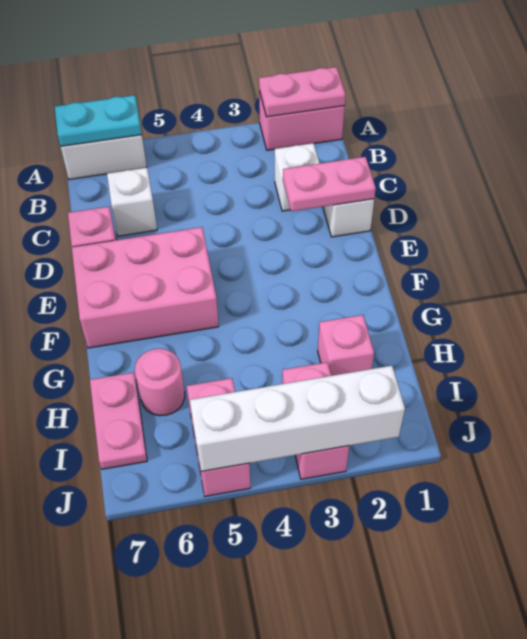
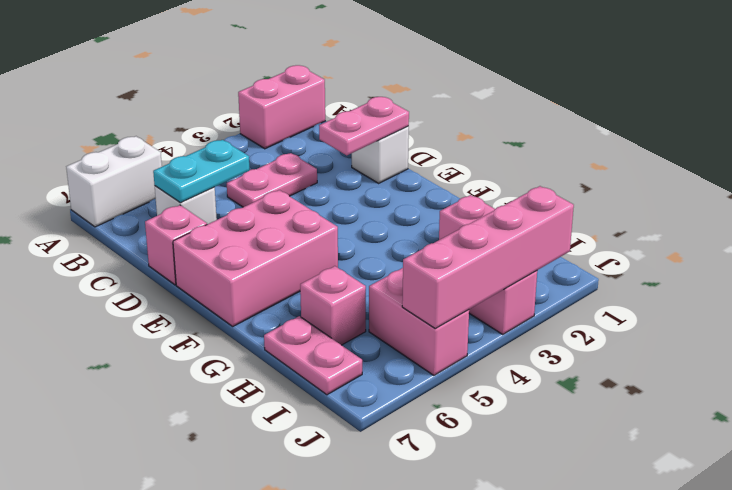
pink 1x2 plate [259,67,346,117] -> pink 1x2 plate moved to [227,153,317,207]
cyan 1x2 plate [55,95,142,146] -> cyan 1x2 plate moved to [153,140,249,203]
white 1x1 brick [275,143,320,211] -> none
pink 1x1 round brick [135,349,185,416] -> pink 1x1 brick [300,266,366,345]
white 1x4 brick [190,366,405,472] -> pink 1x4 brick [402,186,574,328]

